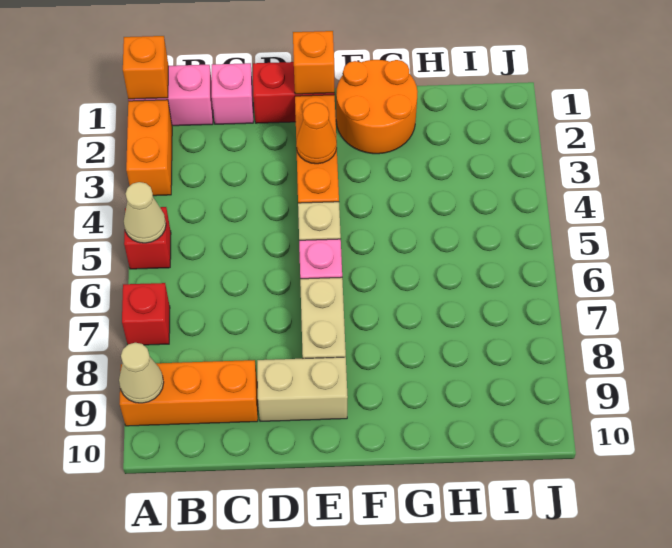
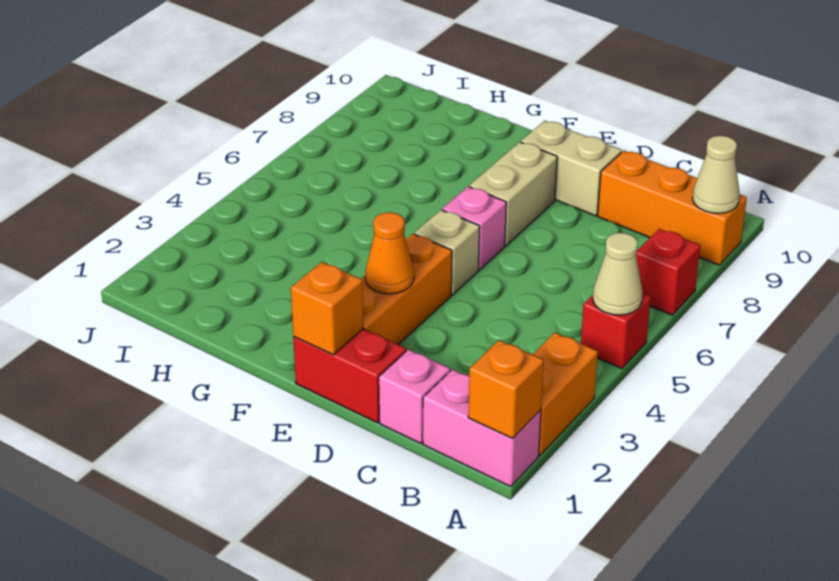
orange 2x2 round brick [336,60,418,154] -> none

